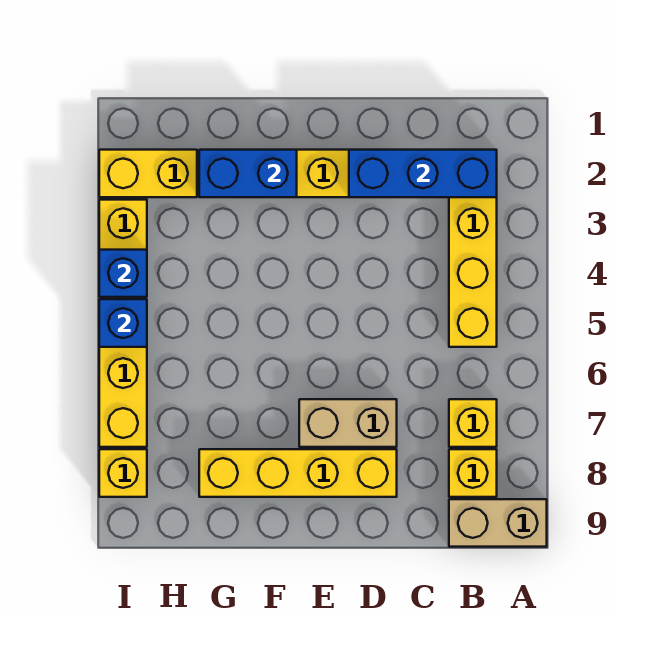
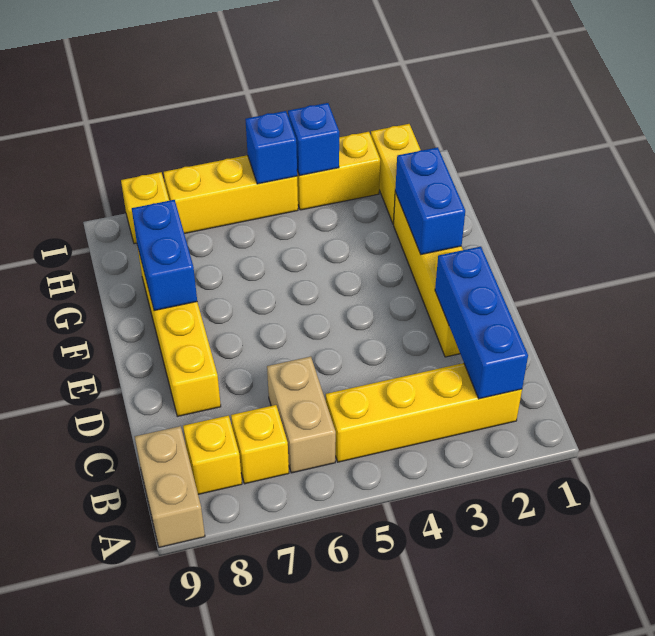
tan 1x2 brick [299,399,397,447] -> tan 1x2 brick moved to [267,357,336,473]
none -> blue 1x2 brick [132,200,197,311]

